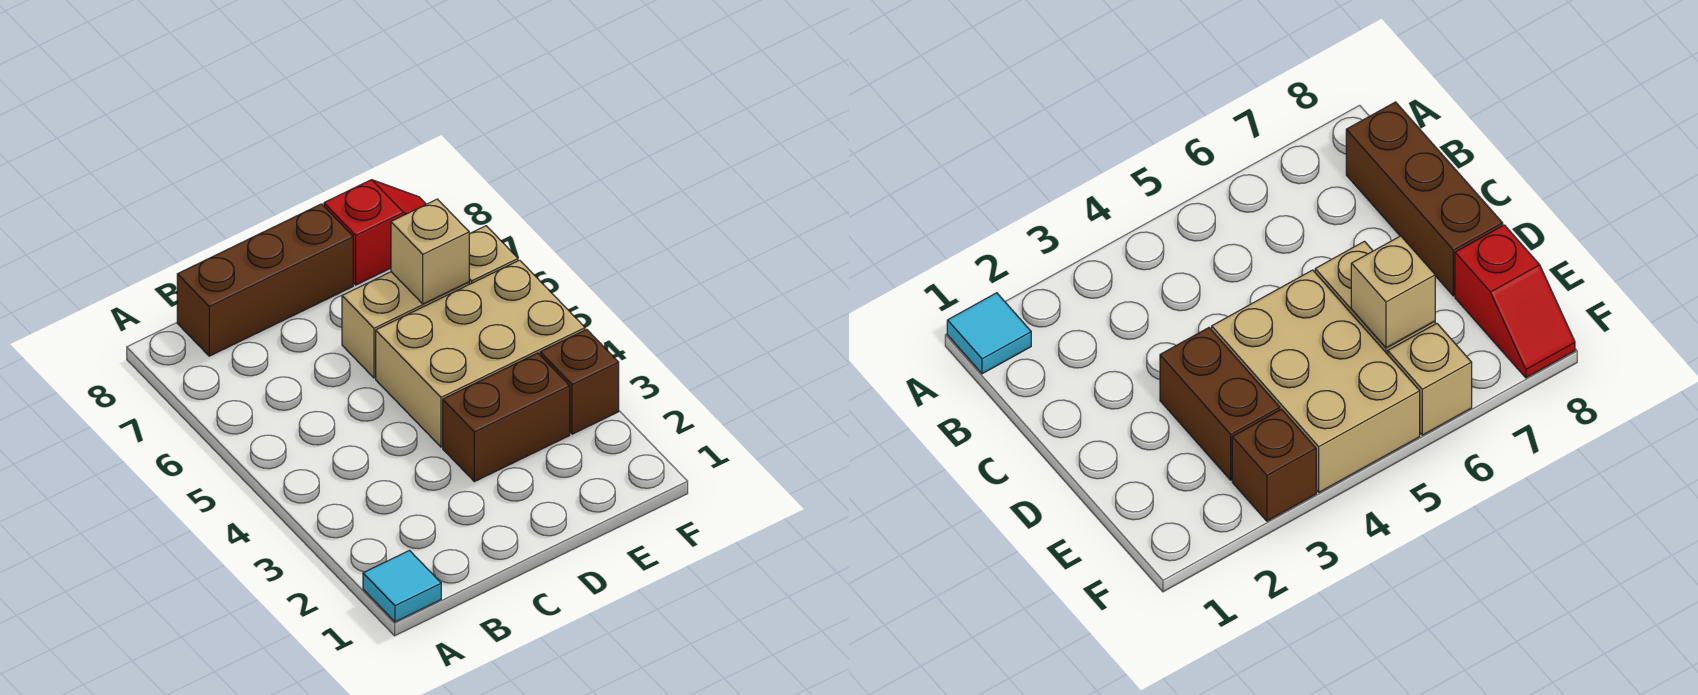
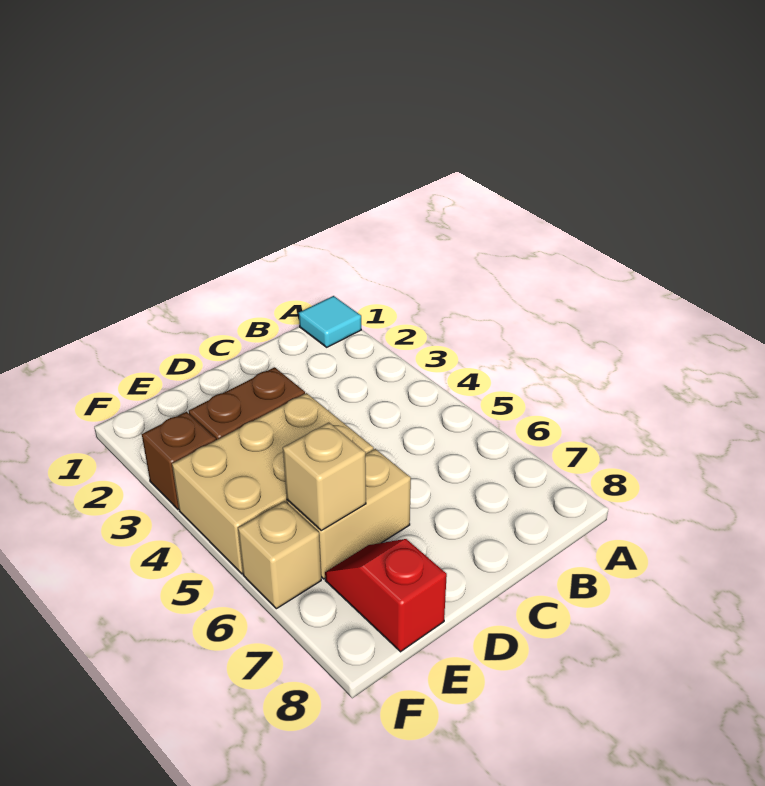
brown 1x3 brick [177,204,353,356] -> none
red 1x2 slope [324,180,426,285] -> red 1x2 slope turned to [325,539,447,652]

